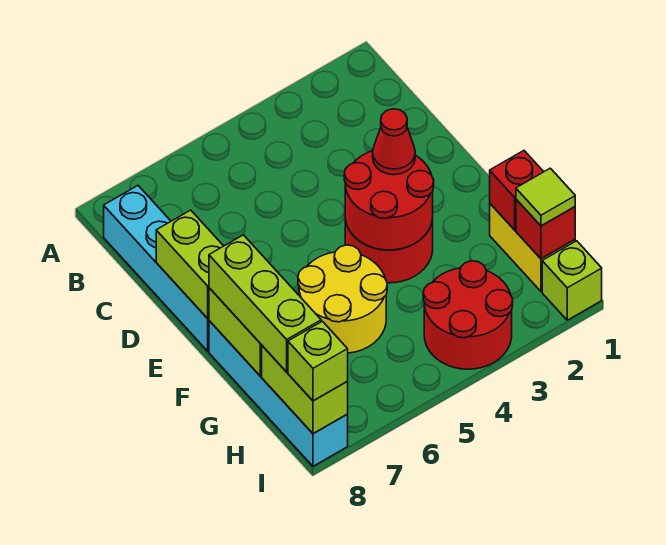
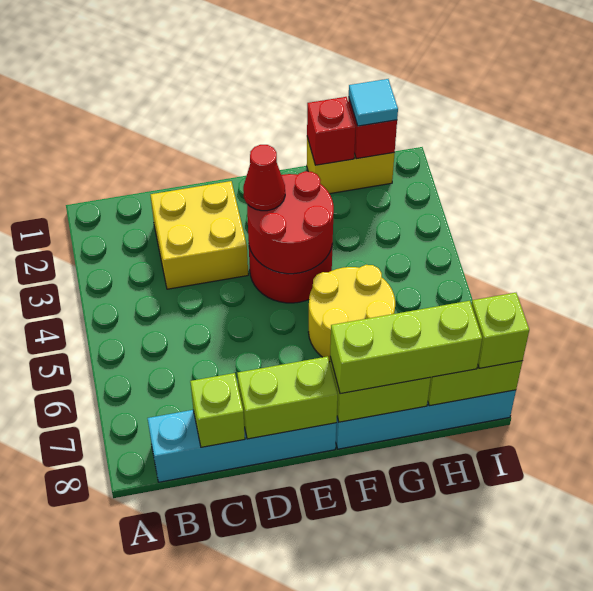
none -> yellow 2x2 brick [151,181,248,289]
lime 1x1 tile [516,168,575,226] -> cyan 1x1 tile [349,79,398,126]
red 2x2 round brick [423,261,513,369] -> none
lime 1x1 brick [542,241,602,320] -> lime 1x1 brick moved to [190,373,245,447]

